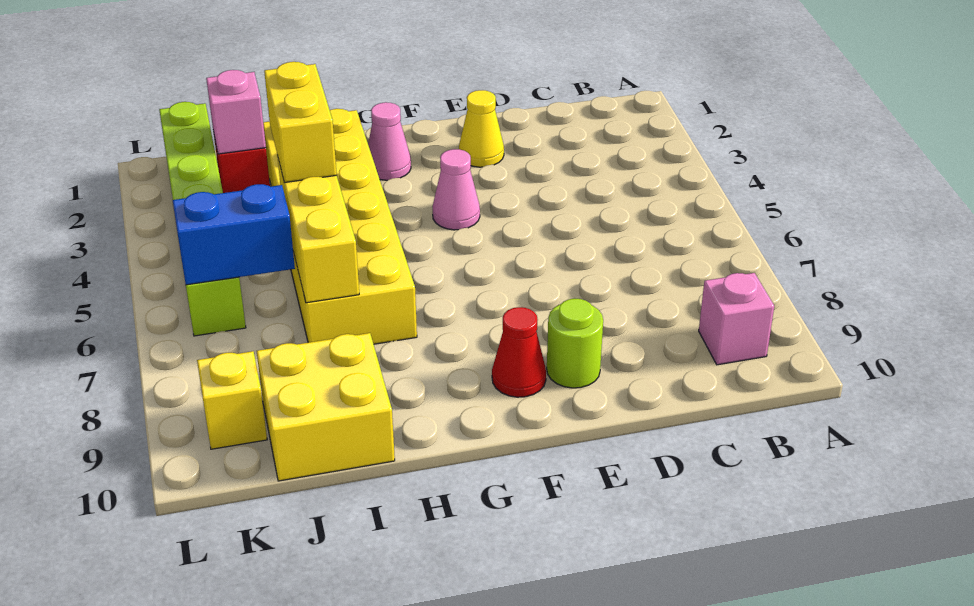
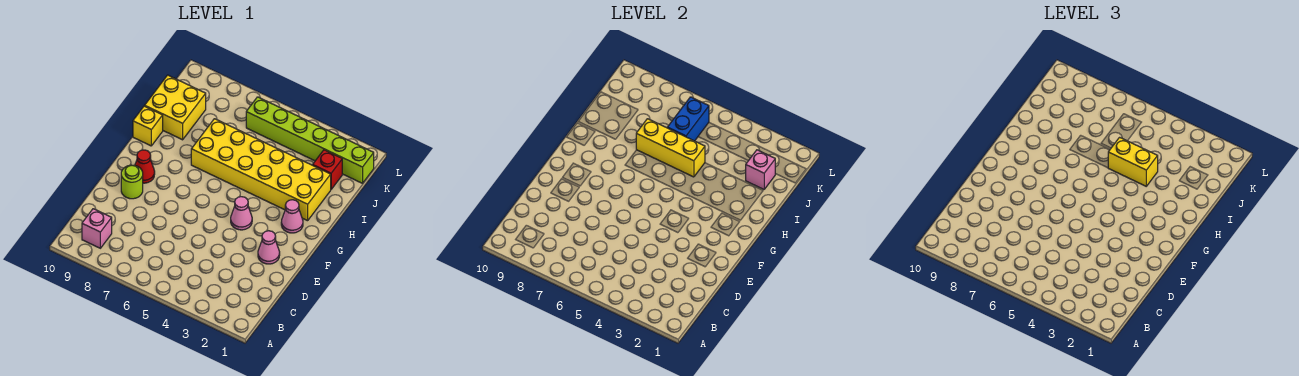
yellow 1x1 cone [459,90,504,167] -> pink 1x1 cone [258,231,280,264]
yellow 1x1 brick [197,351,267,449] -> yellow 1x1 brick moved to [133,106,163,146]

